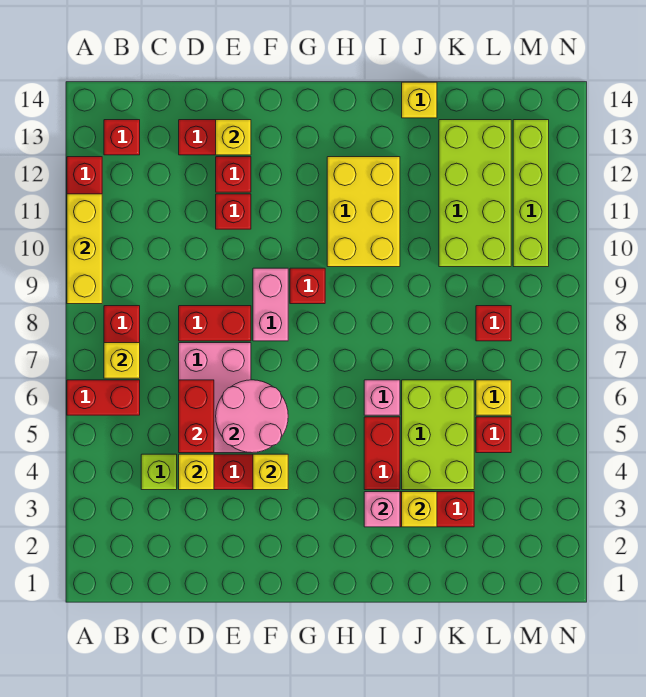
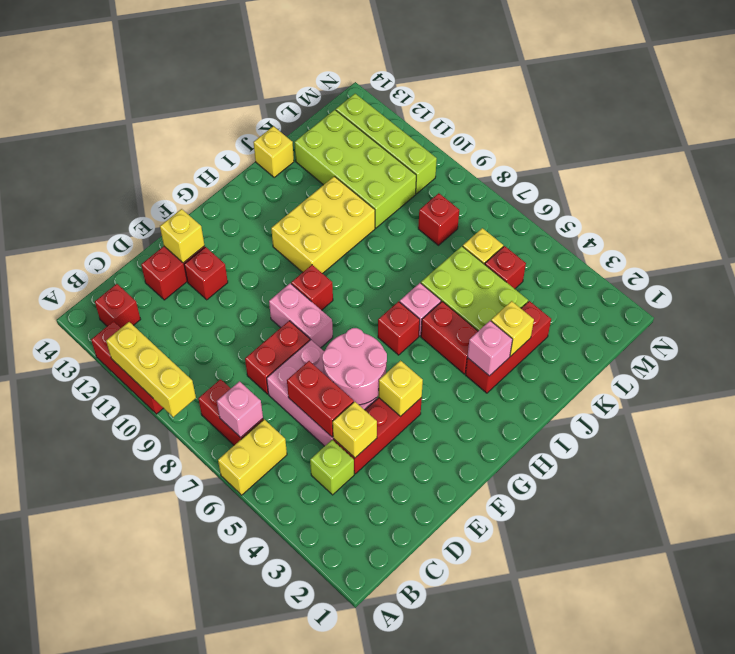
red 1x2 brick [67,380,140,415] -> yellow 1x2 brick [218,419,287,495]
yellow 1x1 brick [104,343,140,378] -> pink 1x1 brick [217,381,263,438]
red 1x1 brick [216,194,251,229] -> red 1x1 brick moved to [378,301,420,355]
yellow 2x3 brick [327,157,400,267] -> yellow 2x3 brick turned to [271,176,375,274]

